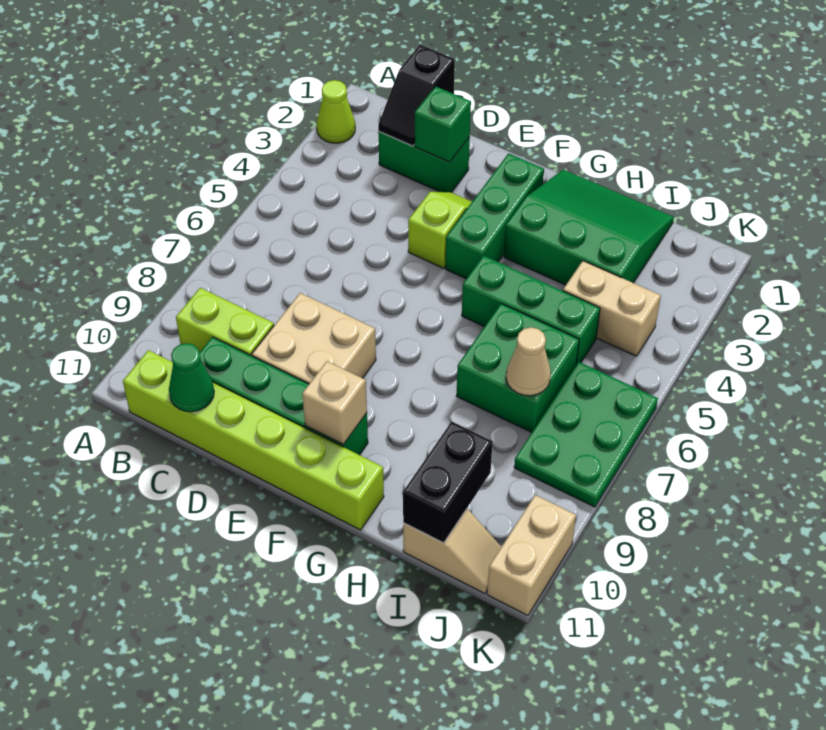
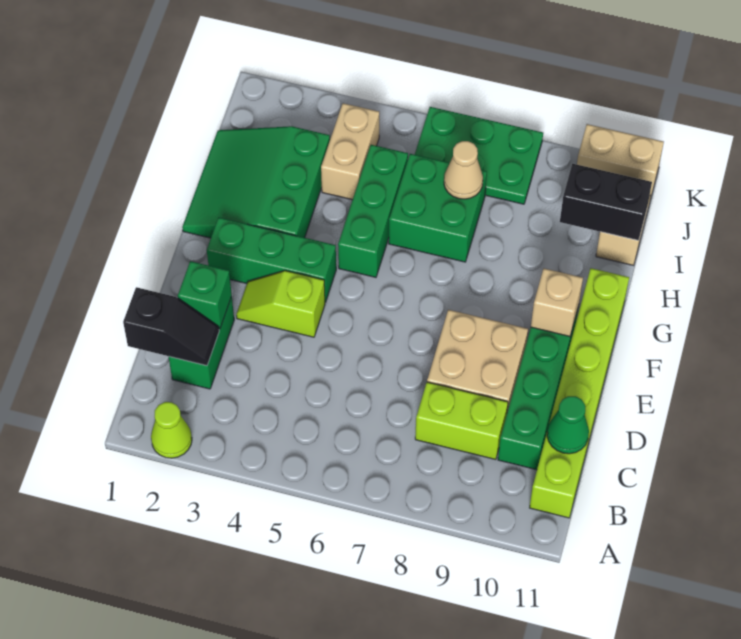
lime 1x2 brick [176,288,274,356] -> lime 1x2 brick turned to [415,382,508,460]

